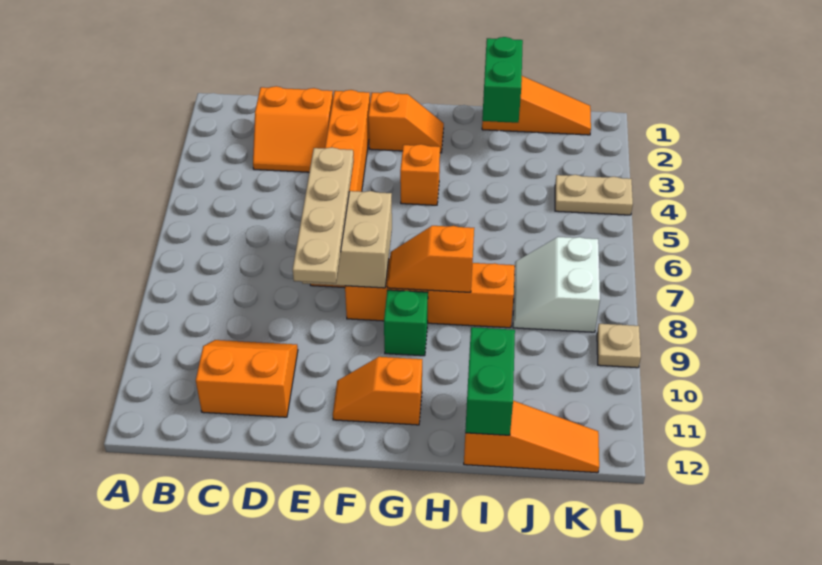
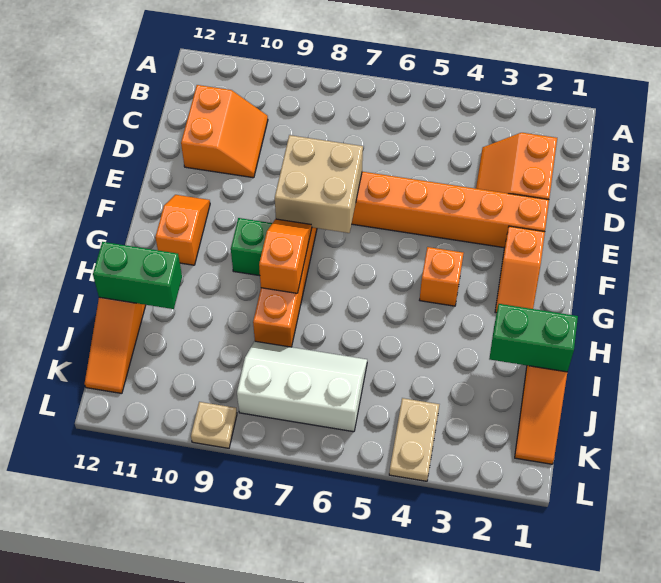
tan 1x4 plate [293,147,354,283] -> none
white 2x2 slope [513,237,600,332] -> white 2x3 slope [237,341,367,432]

